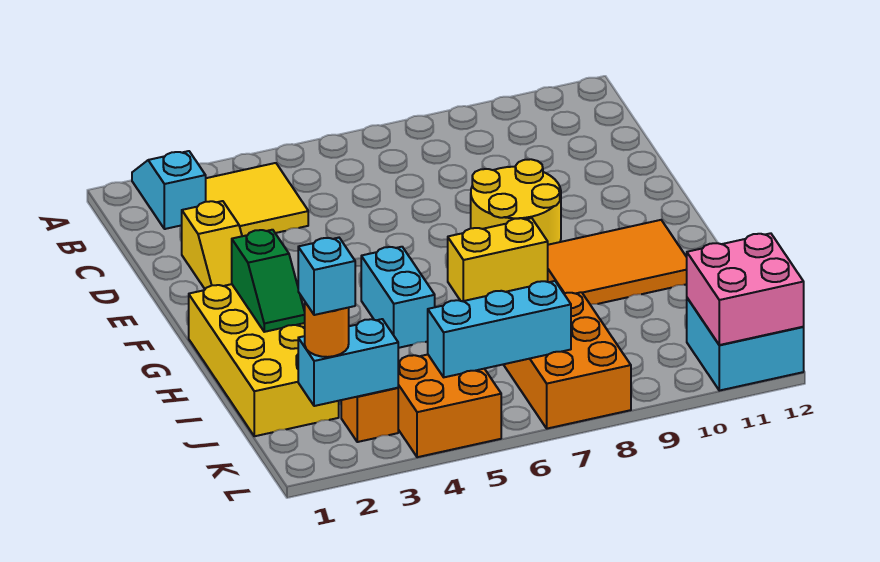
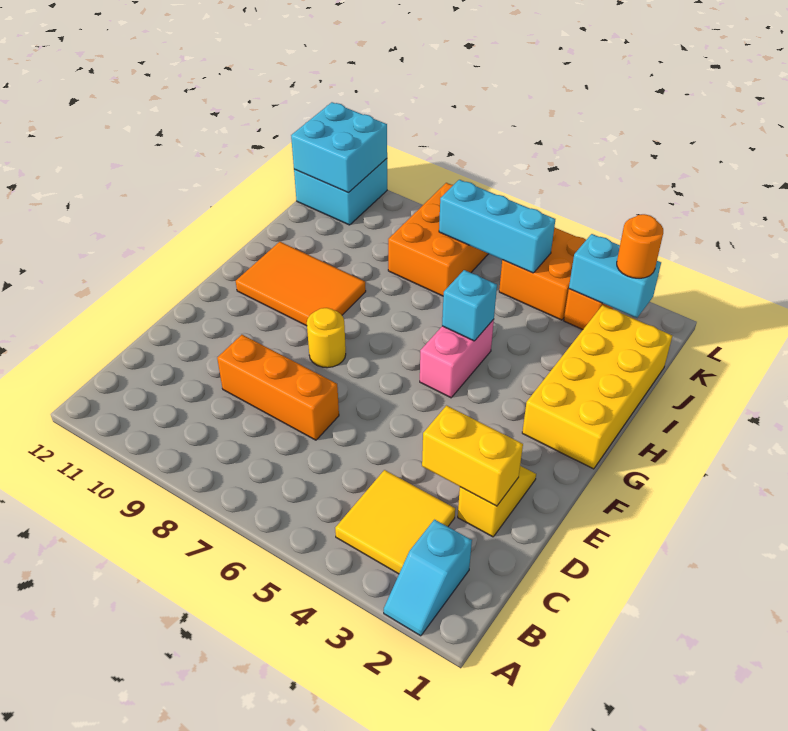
none -> orange 1x3 brick [217,335,339,440]
yellow 2x2 round brick [471,159,561,245] -> yellow 1x1 round brick [307,308,346,368]
green 1x2 slope [232,230,305,332] -> none
cyan 1x2 brick [361,247,435,348] -> pink 1x2 brick [420,319,494,398]
yellow 1x2 brick [448,218,548,301] -> yellow 1x2 brick moved to [422,406,523,506]
cyan 1x1 brick [298,238,355,315] -> cyan 1x1 brick moved to [442,270,497,341]
pink 2x2 brick [687,233,804,345] -> cyan 2x2 brick [291,102,387,193]

